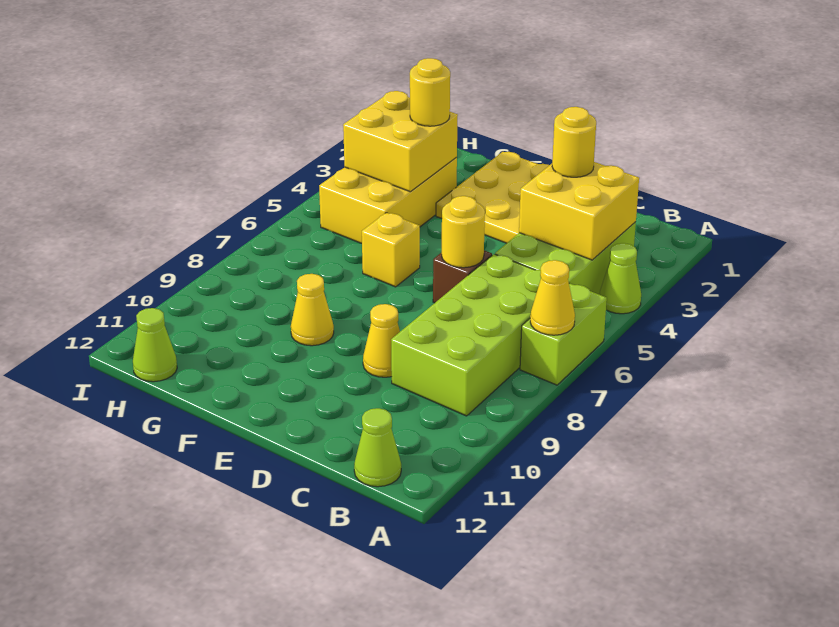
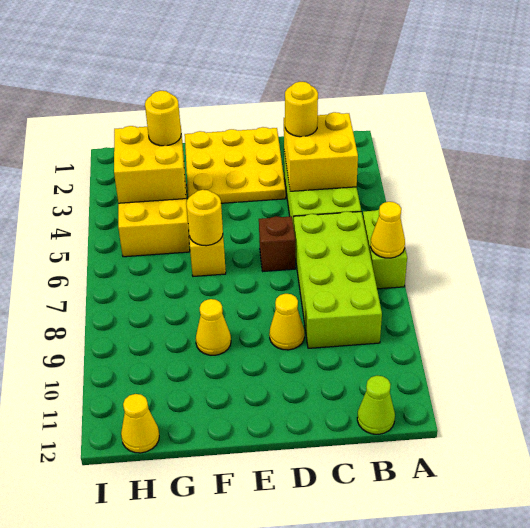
lime 1x1 cone [600,243,641,314] -> none
yellow 1x1 round brick [442,196,485,268] -> yellow 1x1 round brick moved to [186,190,223,246]
lime 1x1 cone [133,308,177,382] -> yellow 1x1 cone [121,394,159,453]

